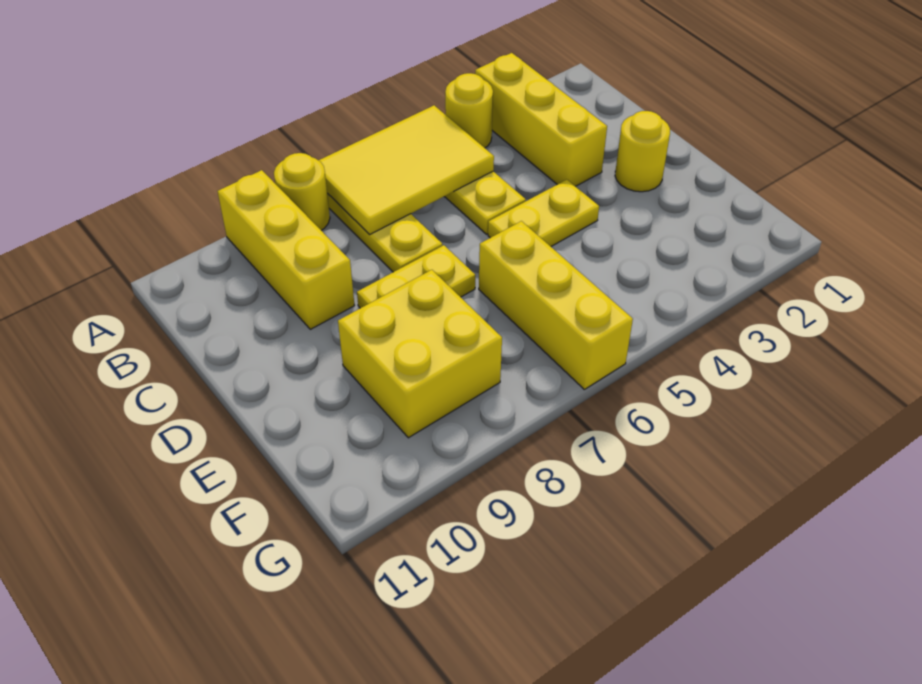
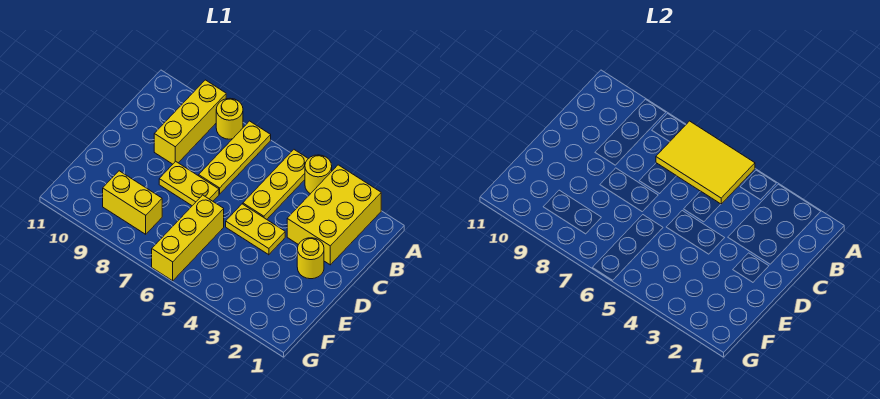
yellow 1x3 brick [475,53,607,186] -> yellow 2x3 brick [287,165,381,265]
yellow 2x2 brick [338,270,502,438] -> yellow 1x2 brick [103,171,162,234]

